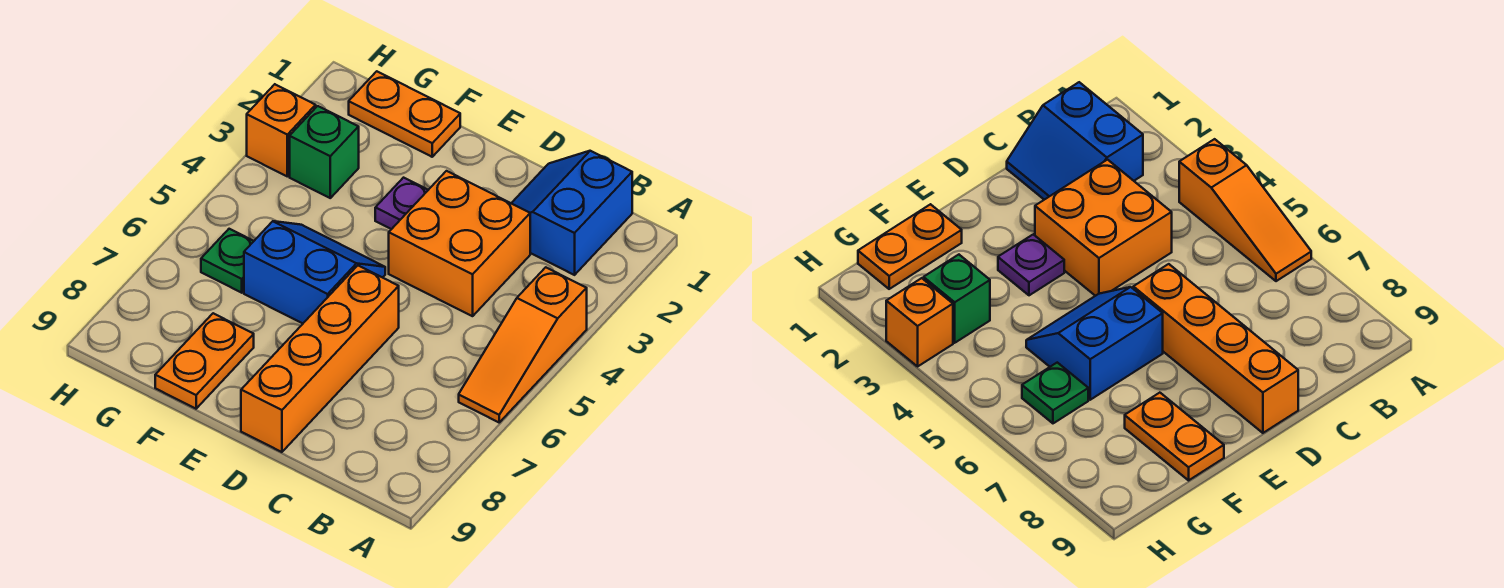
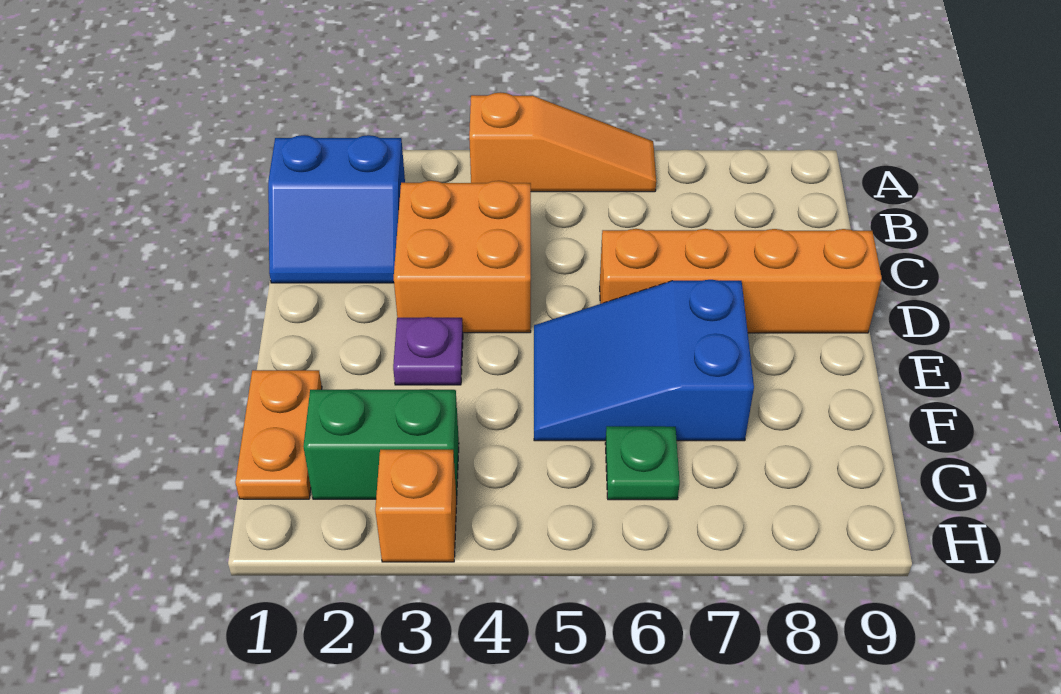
blue 2x2 slope [244,221,385,323] -> blue 2x3 slope [534,280,754,441]
orange 1x2 plate [155,313,254,409] -> none
green 1x1 brick [290,106,359,198] -> green 1x2 brick [303,390,459,499]

